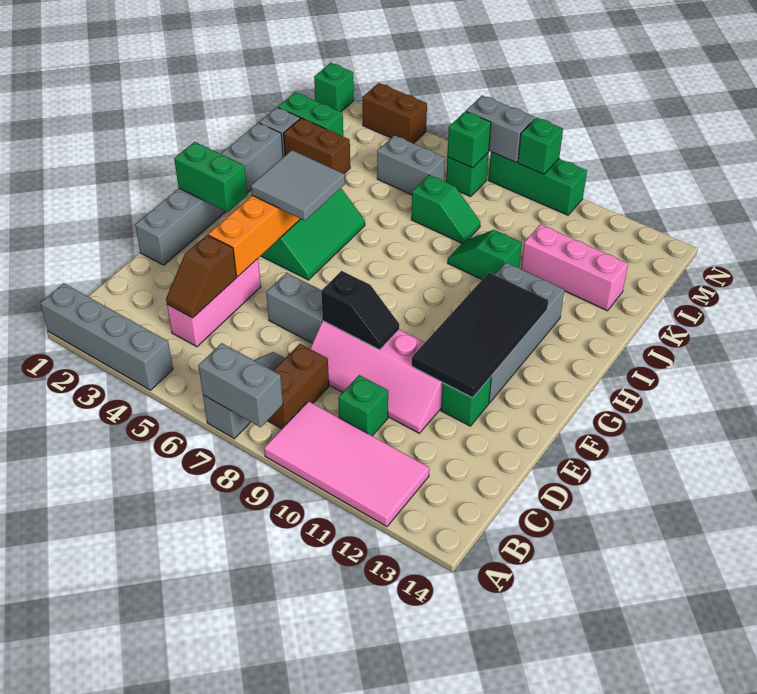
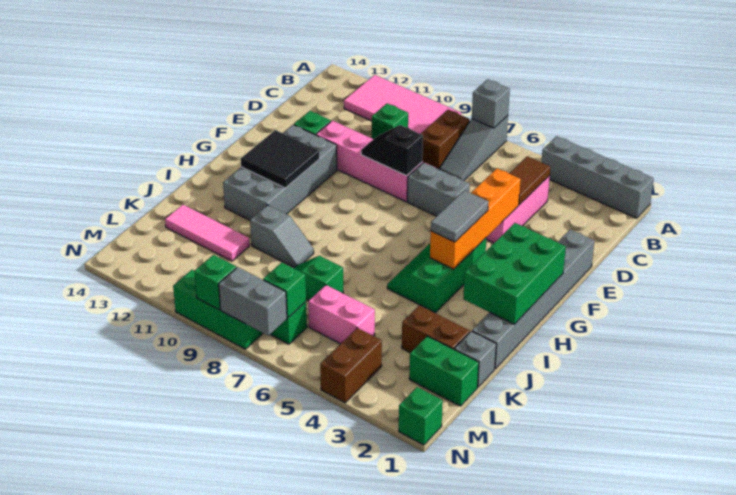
grey 1x2 brick [198,343,283,427] -> grey 1x1 brick [472,79,510,128]
brown 1x2 slope [166,235,237,318] -> brown 1x2 tile [509,156,550,205]
black 2x4 tile [412,273,548,398] -> black 2x2 tile [241,130,320,188]
green 1x2 brick [174,142,247,212] -> green 2x3 brick [463,223,566,324]
grey 2x2 tile [251,150,345,221] -> grey 1x2 tile [431,190,488,242]
green 1x2 slope [448,230,522,279] -> grey 1x2 slope [250,205,314,267]
pink 1x3 brick [521,224,628,311] -> pink 1x3 tile [165,205,250,261]
grey 1x2 brick [377,135,445,195] -> pink 1x2 brick [308,285,375,344]
brown 1x2 brick [362,83,427,143] -> brown 1x2 brick turned to [320,328,382,403]

